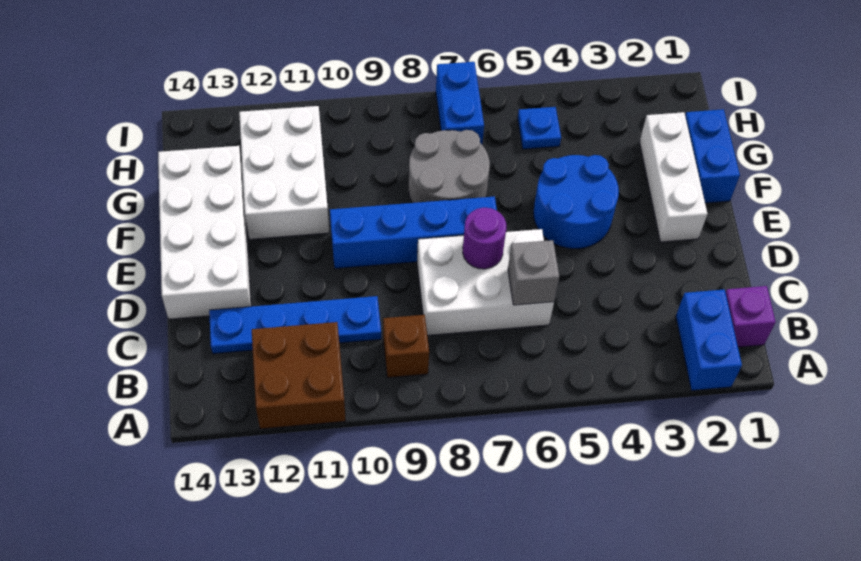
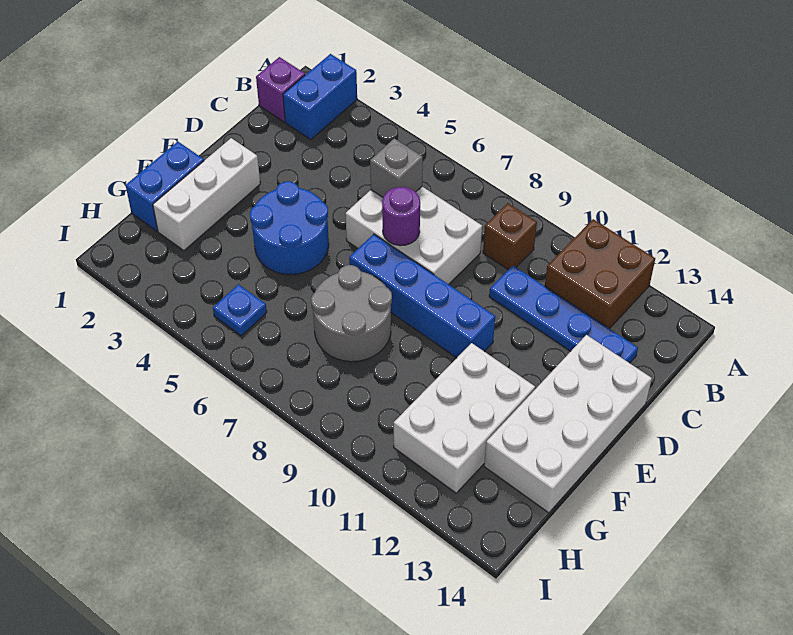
blue 1x2 brick [436,62,484,144] -> none

